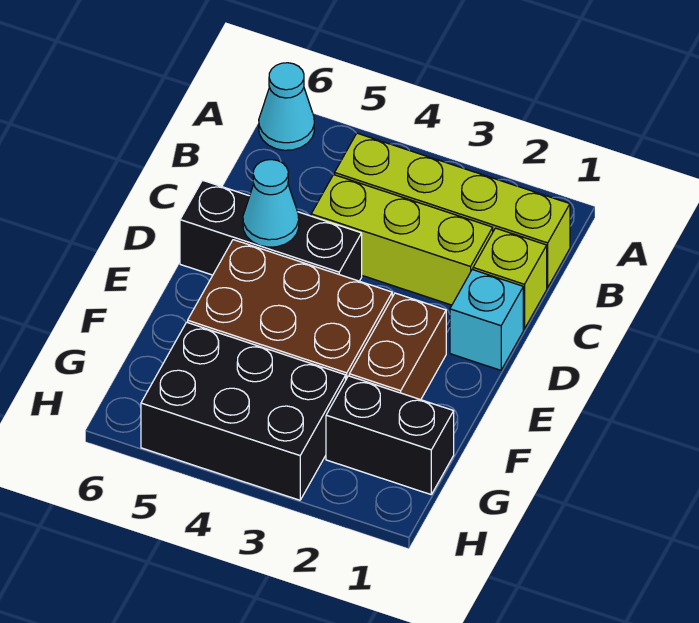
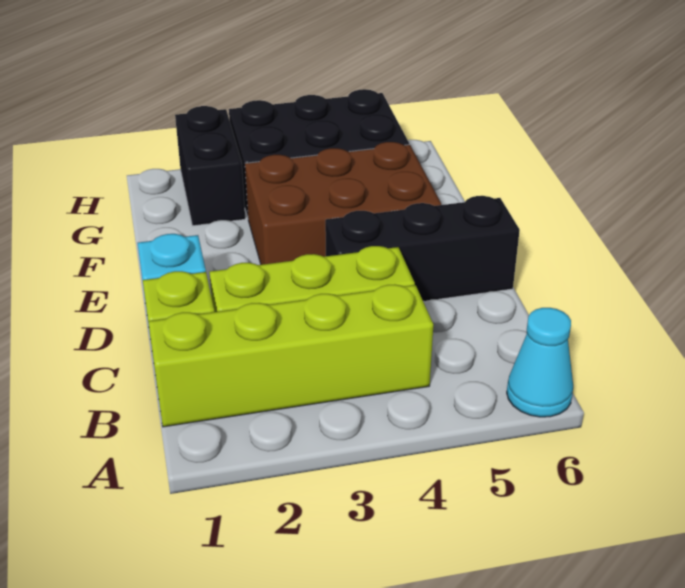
cyan 1x1 cone [243,160,299,247] -> none
brown 1x2 brick [349,293,446,400] -> none
black 1x2 brick [326,376,454,494] -> black 1x2 brick turned to [175,106,245,226]

